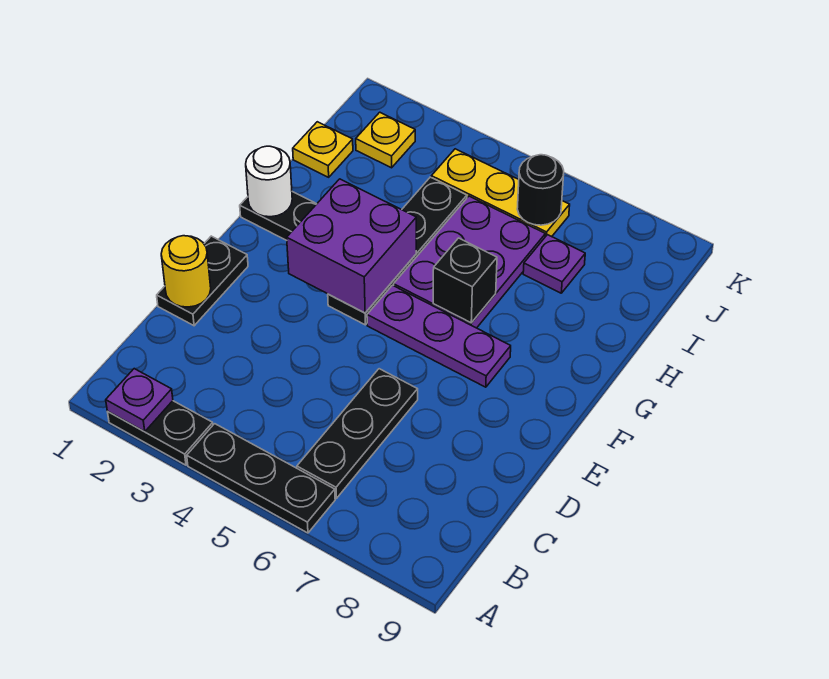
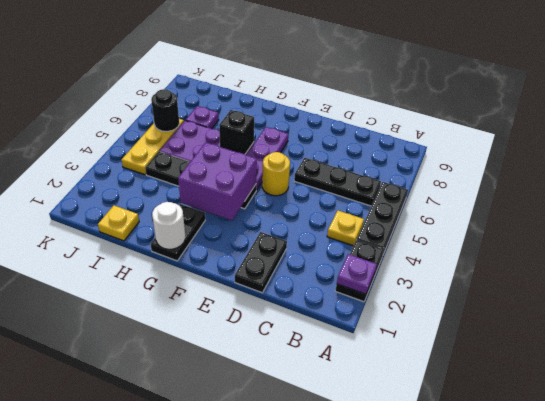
black 1x2 plate [157,236,248,326] -> black 1x2 plate turned to [235,232,287,293]
yellow 1x1 round brick [161,236,211,307] -> yellow 1x1 round brick moved to [262,152,290,196]
yellow 1x1 plate [356,112,415,168] -> yellow 1x1 plate moved to [327,211,364,246]

